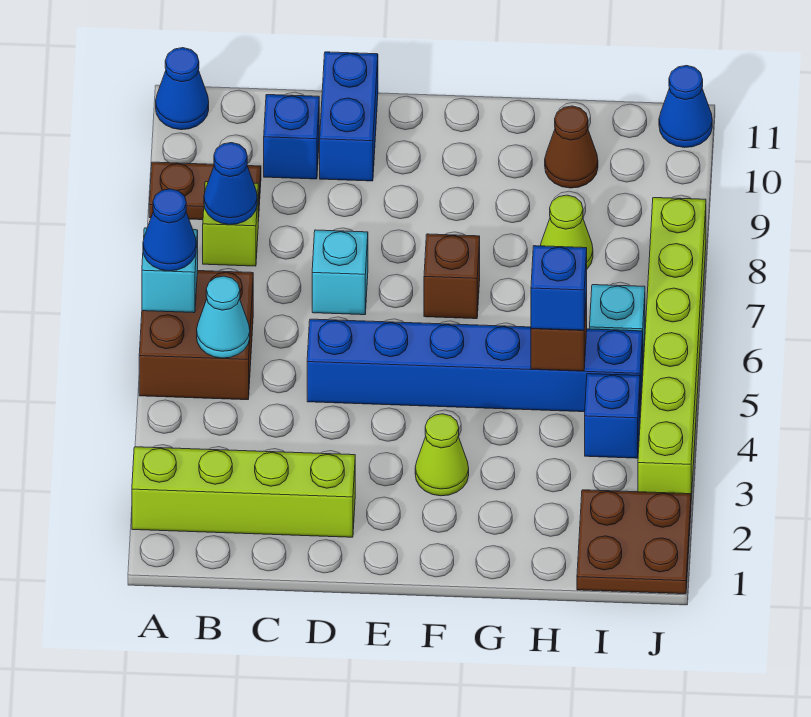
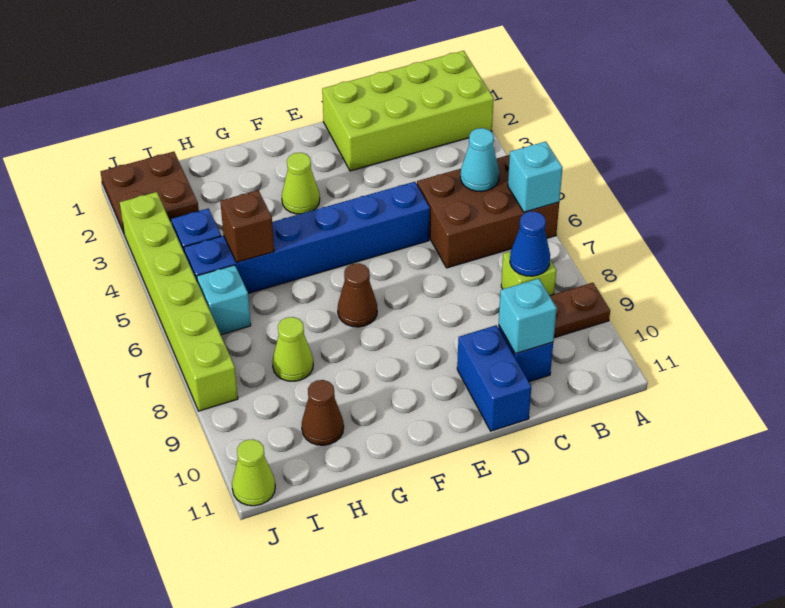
lime 1x4 brick [132,447,355,537] -> lime 2x4 brick [322,51,494,171]
brown 2x2 brick [139,271,253,400] -> brown 2x3 brick [417,155,559,268]
blue 1x1 cone [143,189,196,271] -> none
blue 1x1 cone [156,48,209,130] -> none
cyan 1x1 brick [312,230,368,315] -> cyan 1x1 brick moved to [499,279,557,354]
brown 1x1 brick [424,234,480,319] -> brown 1x1 cone [338,263,377,327]
blue 1x1 brick [531,246,587,330] -> none
blue 1x1 cone [659,66,712,148] -> lime 1x1 cone [232,439,275,506]

